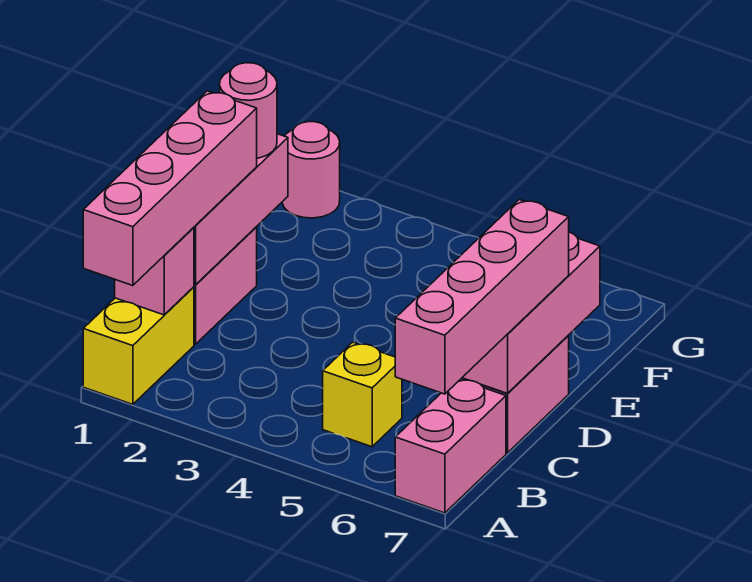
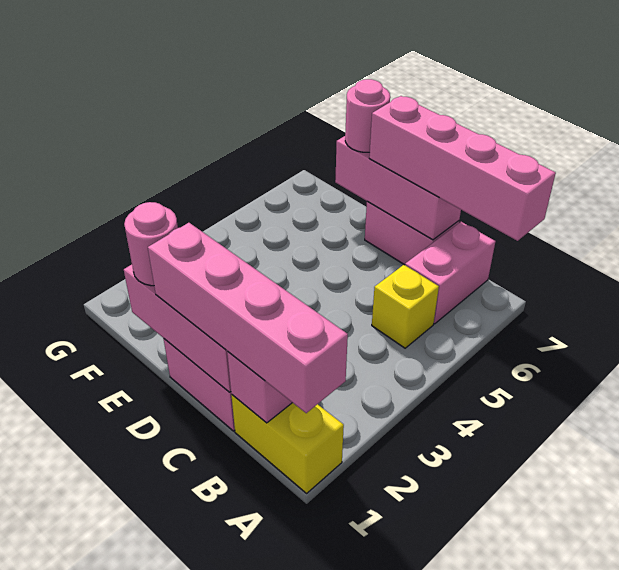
pink 1x2 brick [395,380,506,513] -> pink 1x2 brick turned to [405,222,496,324]
pink 1x1 round brick [282,122,340,218] -> pink 1x1 round brick moved to [345,79,390,152]

